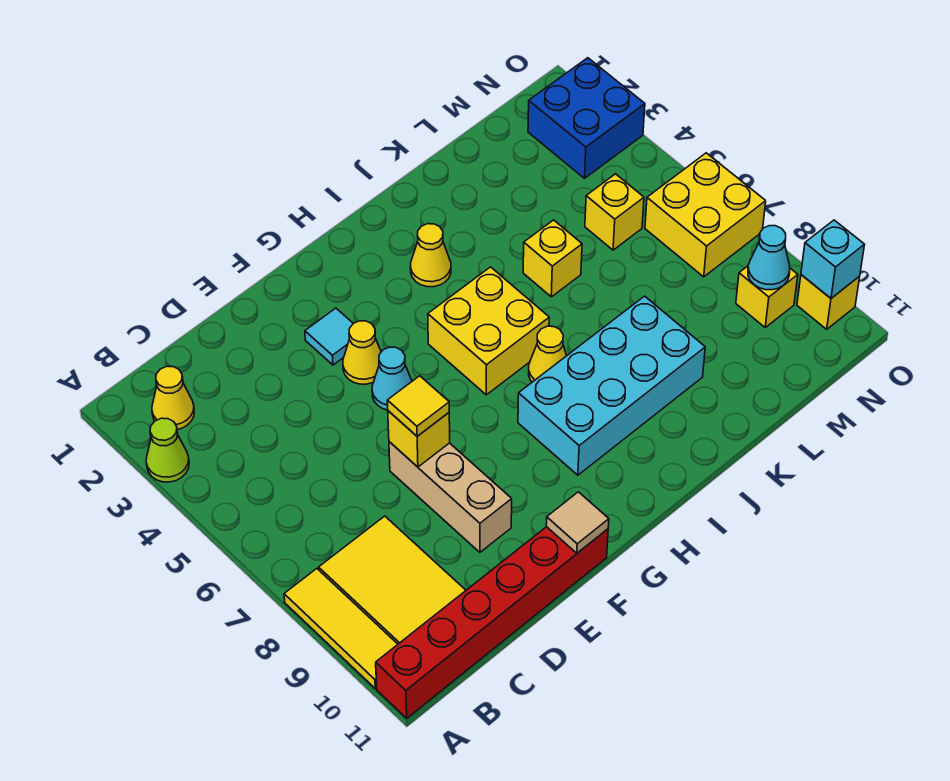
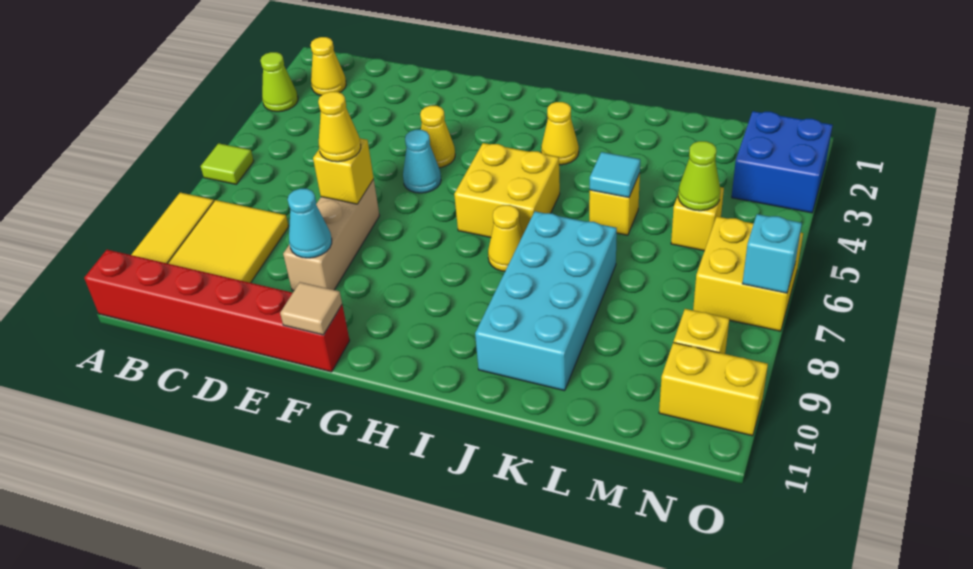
none -> lime 1x1 tile [201,143,254,184]
yellow 1x1 tile [387,376,449,436] -> yellow 1x1 cone [318,92,361,162]
cyan 1x1 tile [305,308,353,365] -> cyan 1x1 tile moved to [590,152,640,197]
cyan 2x4 brick [518,296,705,475] -> cyan 2x4 brick turned to [475,211,617,391]
none -> lime 1x1 cone [678,141,720,211]
cyan 1x1 cone [748,226,790,290] -> cyan 1x1 cone moved to [288,189,332,258]
yellow 1x1 brick [797,275,860,329] -> yellow 1x2 brick [659,342,768,436]
cyan 1x1 brick [801,220,865,298] -> cyan 1x1 brick moved to [742,214,802,293]

